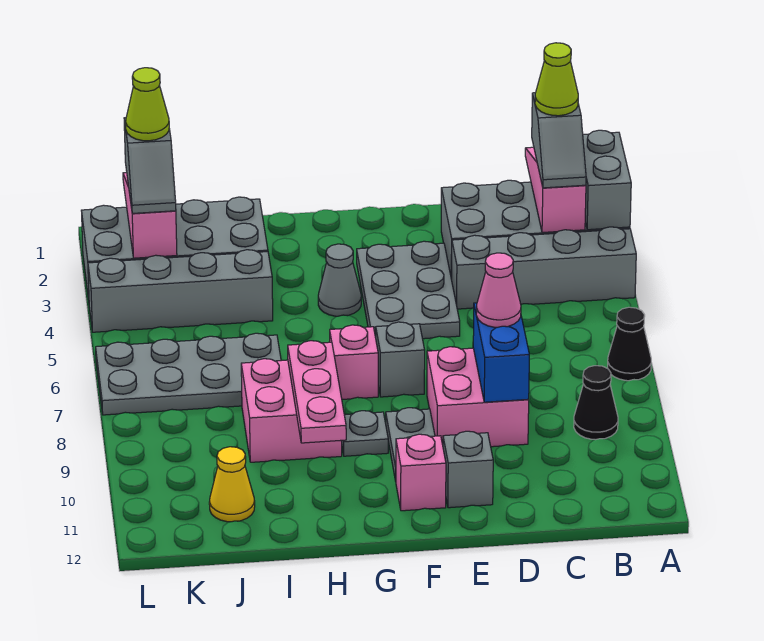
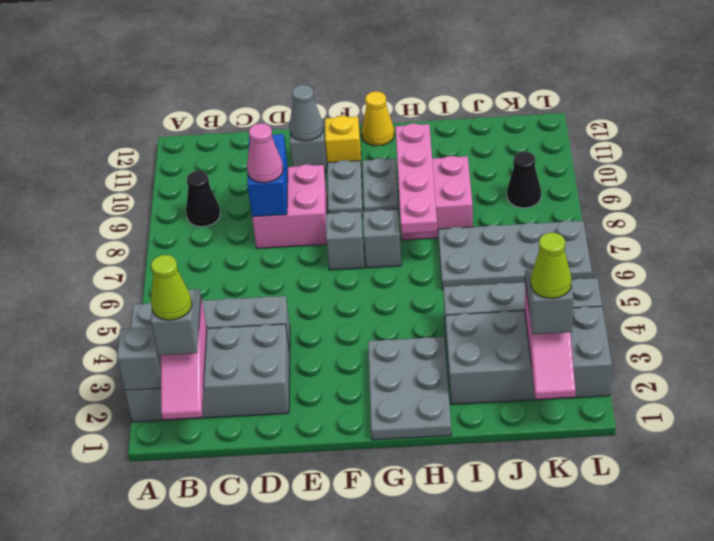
grey 1x2 brick [583,130,631,230] -> grey 1x1 brick [117,327,161,391]
black 1x1 cone [608,307,651,381] -> black 1x1 cone moved to [507,152,541,208]
grey 2x3 plate [357,241,460,339] -> grey 2x3 plate moved to [368,337,451,440]
pink 1x1 brick [396,434,446,511] -> yellow 1x1 brick [325,116,361,163]
grey 1x1 cone [318,244,361,316] -> grey 1x1 cone moved to [289,85,323,141]
pink 1x1 brick [330,325,378,399] -> grey 1x1 brick [363,209,401,268]
grey 1x1 plate [341,411,388,456] -> grey 1x2 plate [362,158,399,214]
pink 1x3 plate [288,341,346,443] -> pink 1x4 plate [395,123,437,234]
yellow 1x1 cone [209,447,255,522] -> yellow 1x1 cone moved to [362,91,394,146]

